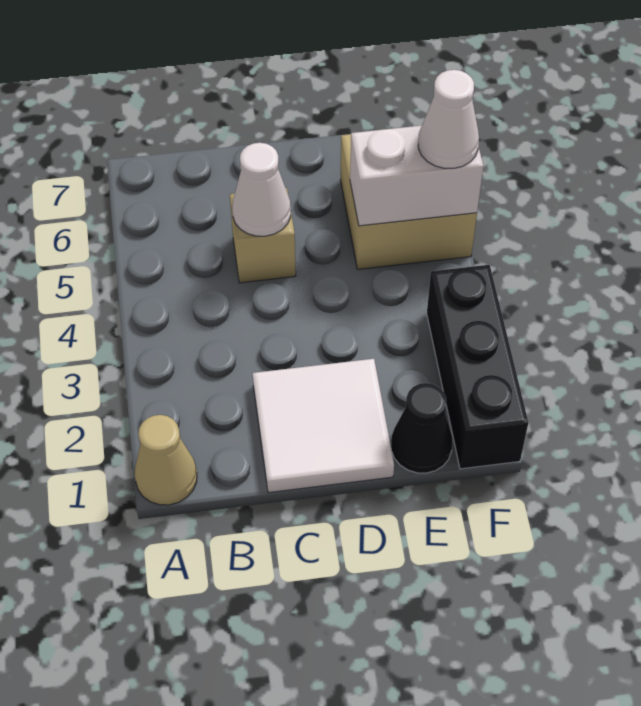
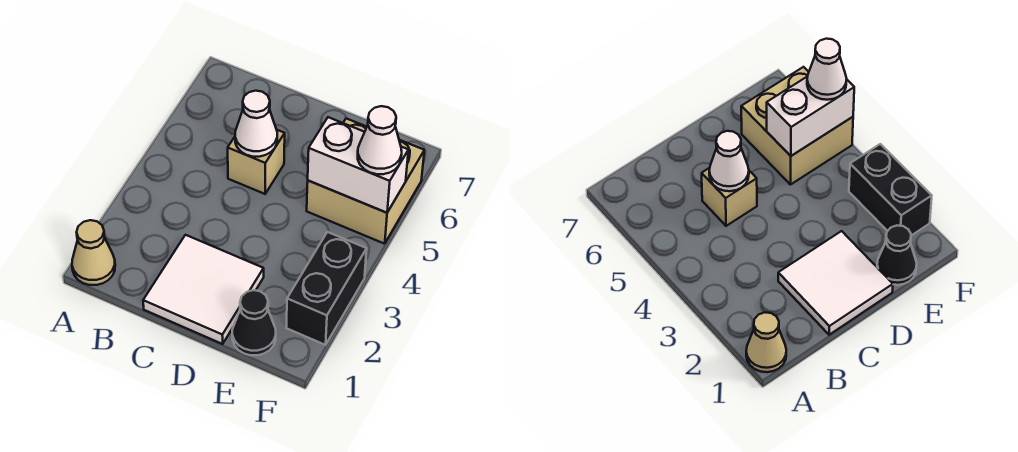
black 1x3 brick [427,265,528,469] -> black 1x2 brick [286,232,367,345]

